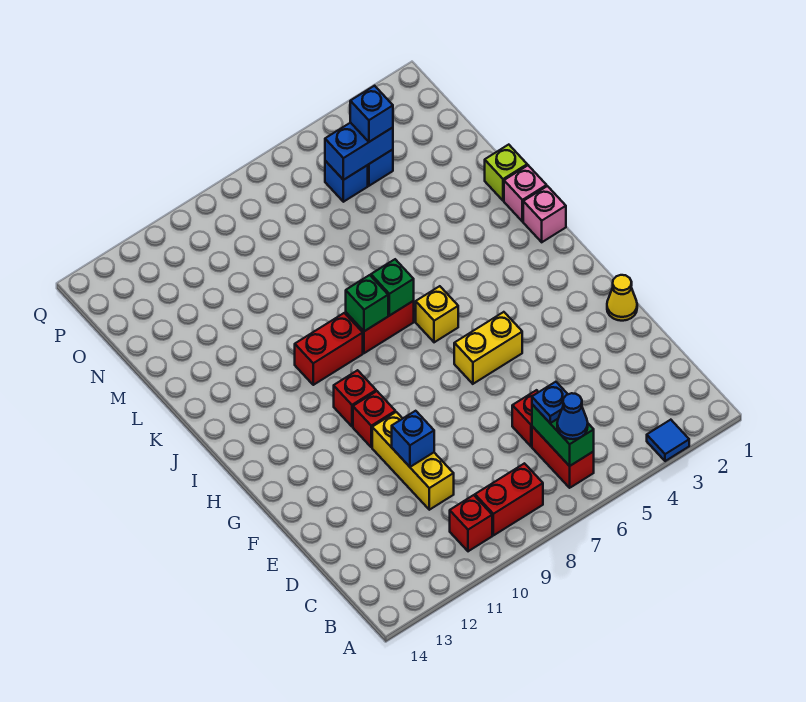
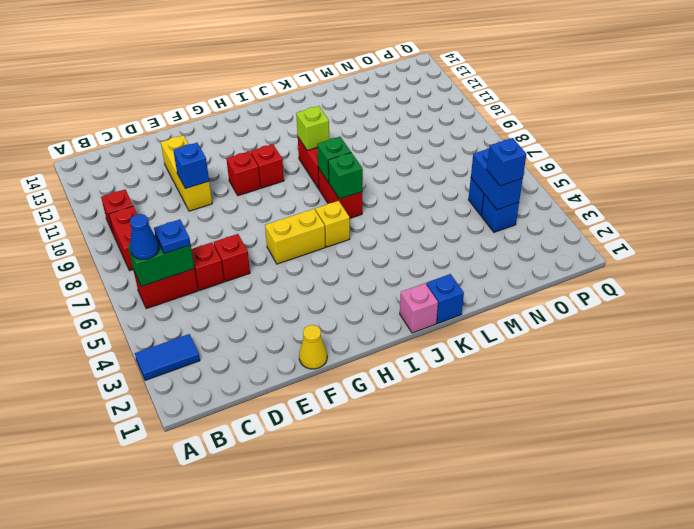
blue 1x1 tile [647,420,689,461] -> blue 1x2 tile [135,334,200,381]
yellow 1x3 brick [372,412,454,510] -> yellow 1x3 brick turned to [161,135,212,211]
none -> red 1x1 brick [214,234,250,281]
yellow 1x2 brick [454,312,522,384] -> yellow 1x2 brick turned to [265,209,325,264]
pink 1x1 brick [504,165,547,222] -> blue 1x1 brick [426,274,464,323]
lime 1x1 brick [485,145,527,201] -> lime 1x1 brick moved to [296,106,329,151]

